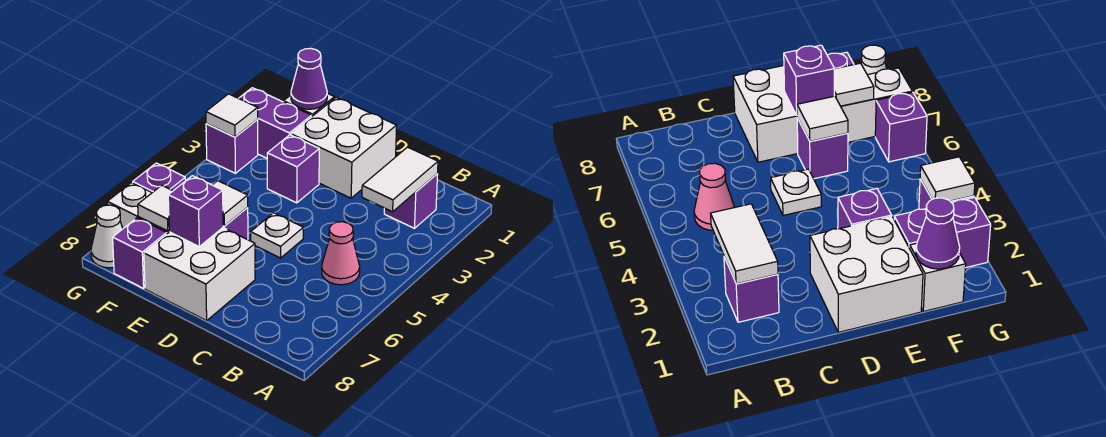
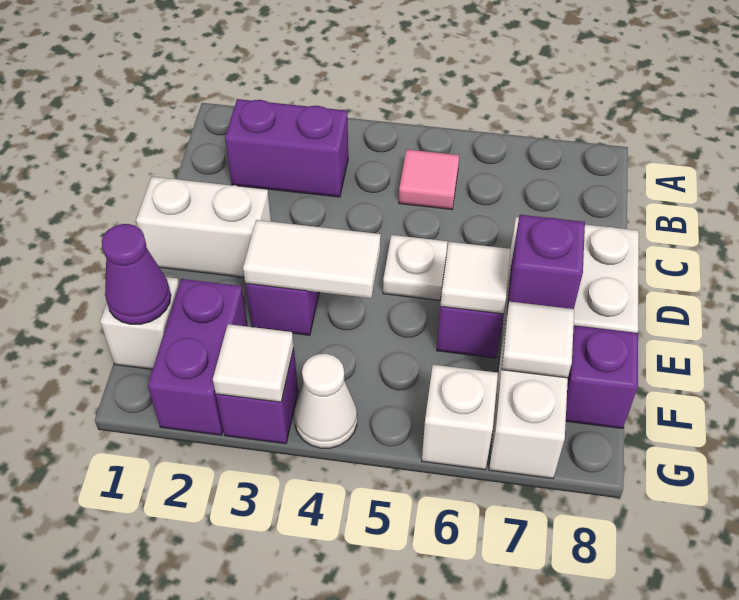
purple 1x1 brick [384,174,438,228] -> purple 1x2 brick [225,99,348,197]
white 1x2 tile [362,147,438,212] -> white 1x2 tile moved to [243,220,381,298]
pink 1x1 cone [322,222,360,285] -> pink 1x1 tile [399,149,459,209]
white 2x2 brick [291,98,397,198] -> white 1x2 brick [136,177,271,277]
purple 1x1 brick [133,163,186,193] -> white 1x1 brick [422,365,498,470]
white 1x1 cone [91,205,123,268] -> white 1x1 cone moved to [294,354,357,448]

